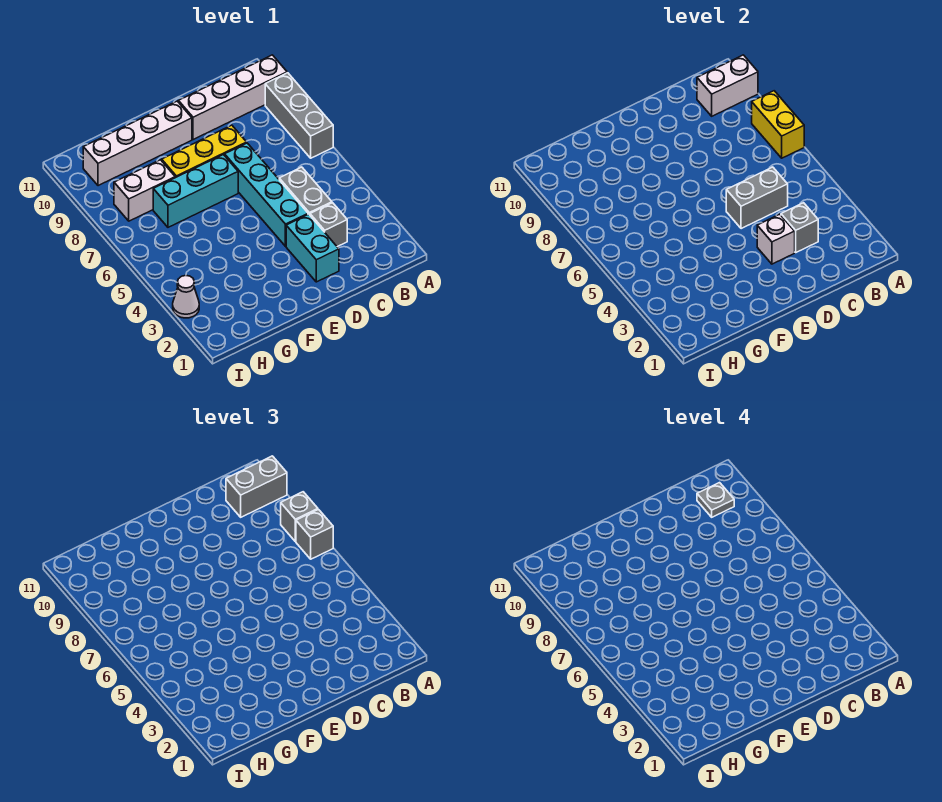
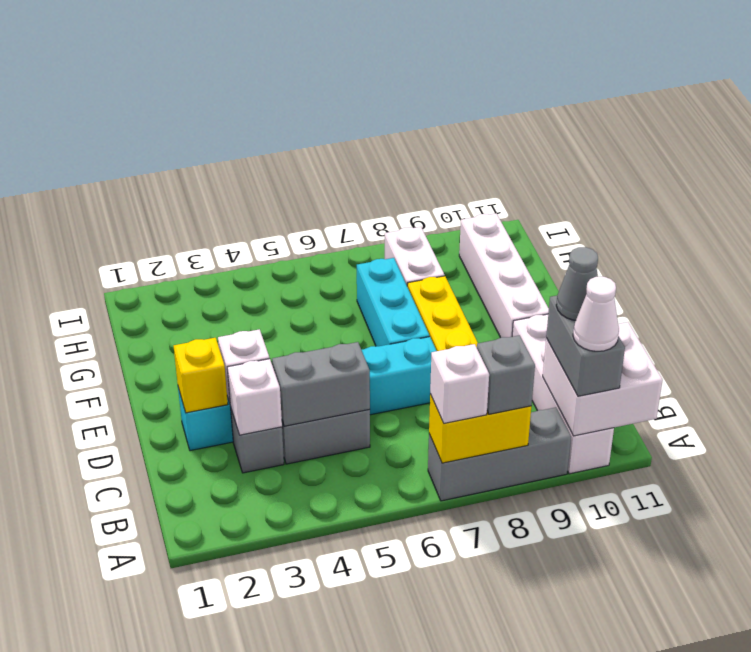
grey 1x1 brick [296,510,333,559] -> white 1x1 brick [430,344,489,423]
white 1x2 brick [697,55,758,116] -> white 2x2 brick [543,322,663,436]
grey 1x1 plate [697,483,734,517] -> grey 1x1 cone [556,247,598,320]
grey 1x1 brick [781,203,818,252] -> white 1x1 brick [227,359,282,435]
grey 1x2 brick [726,167,788,229] -> grey 1x2 brick turned to [272,342,370,426]
none -> yellow 1x1 brick [174,338,228,413]
white 1x1 cone [173,275,199,318] -> white 1x1 cone moved to [573,277,619,351]

